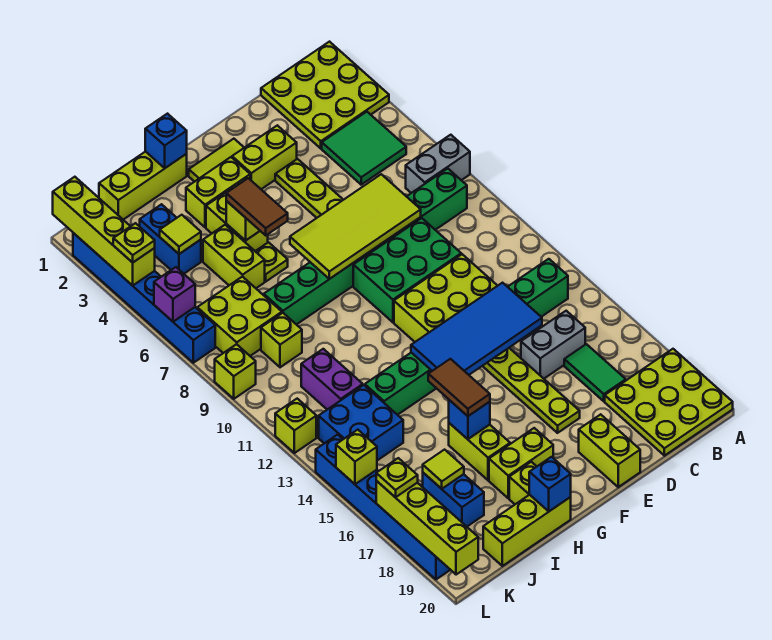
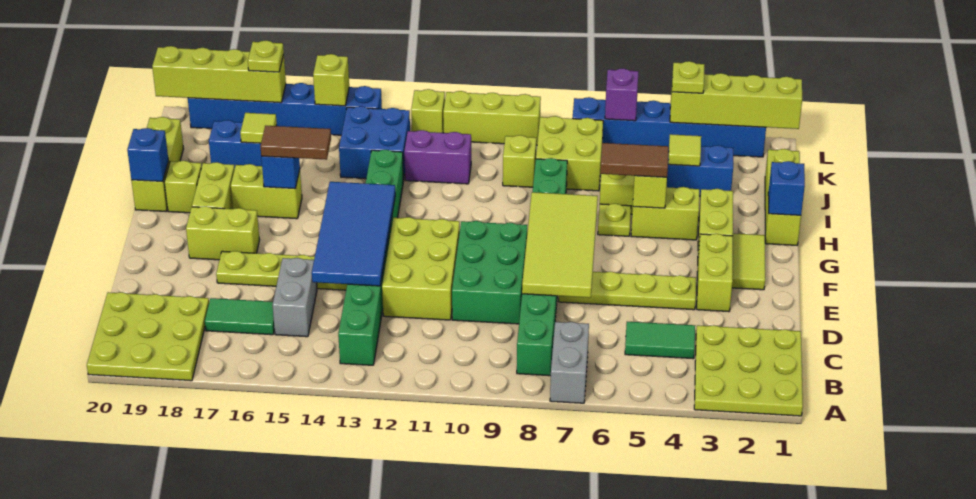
green 2x2 tile [322,112,406,185] -> green 1x2 tile [625,322,695,359]
lime 1x2 brick [579,414,640,487] -> lime 1x2 brick moved to [186,206,260,260]
lime 1x1 brick [215,344,256,399] -> lime 1x3 brick [443,91,541,145]

